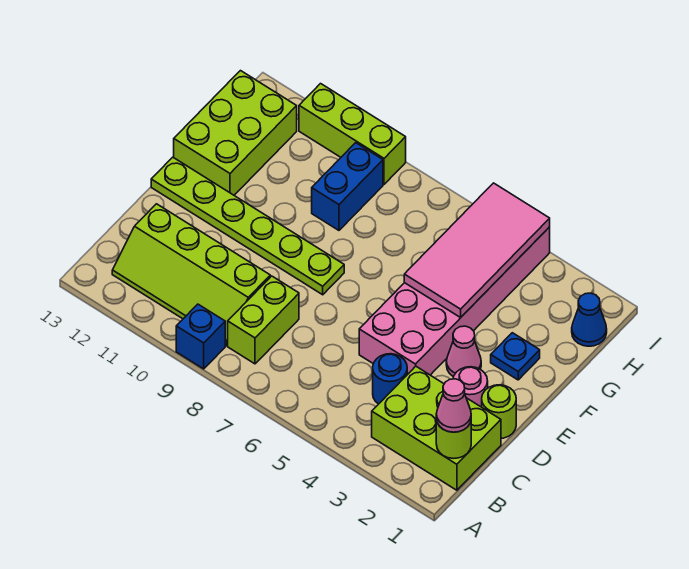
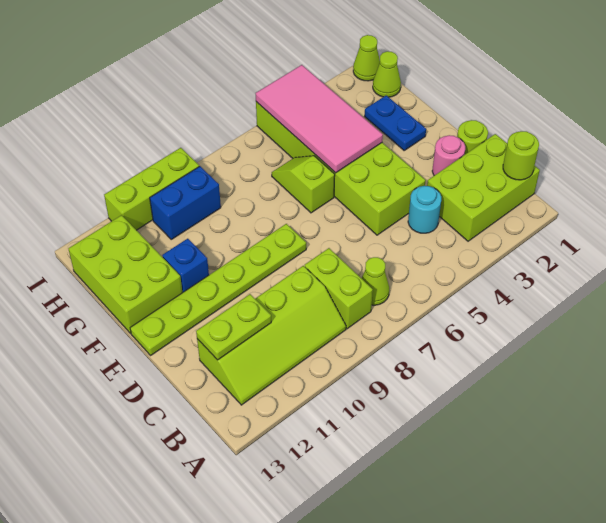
blue 1x1 brick [176,304,225,369] -> blue 1x1 brick moved to [162,239,209,292]
pink 1x1 cone [436,379,471,432] -> none
none -> lime 1x1 cone [362,257,389,305]
blue 1x1 round brick [373,354,407,404] -> cyan 1x1 round brick [408,186,441,233]
none -> lime 1x2 plate [196,294,271,360]
pink 2x6 brick [359,227,550,375] -> lime 2x6 brick [256,102,426,235]
pink 1x1 cone [446,326,481,377] -> none
blue 1x1 plate [491,333,540,380] -> blue 1x2 plate [365,96,426,150]
none -> lime 1x2 slope [272,156,335,213]
blue 1x2 brick [312,143,383,230] -> blue 1x2 brick turned to [150,166,221,239]
blue 1x1 cone [572,293,607,346] -> lime 1x1 cone [373,51,401,97]
none -> lime 1x1 cone [353,35,380,81]

